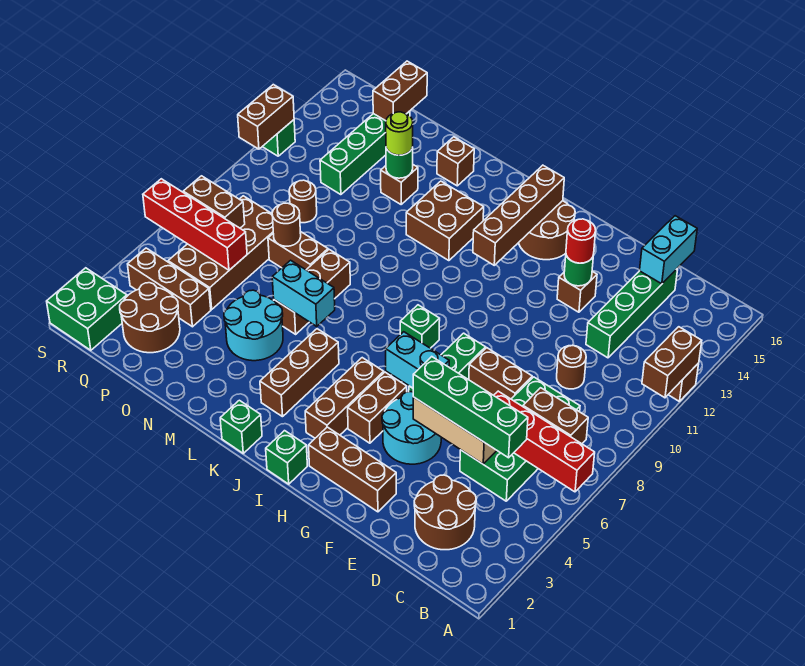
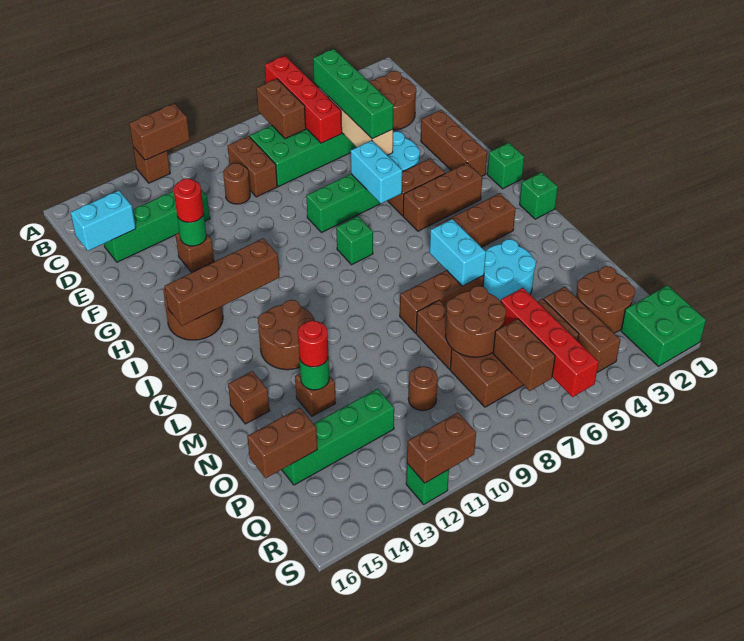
brown 1x2 brick [469,348,532,399] -> brown 1x2 brick moved to [228,136,277,197]
brown 2x2 brick [406,181,484,261] -> brown 2x2 round brick [258,300,315,370]
lime 1x1 round brick [386,112,413,155] -> red 1x1 round brick [298,321,328,367]
brown 1x1 round brick [272,203,301,246] -> brown 2x2 round brick [446,286,506,357]

